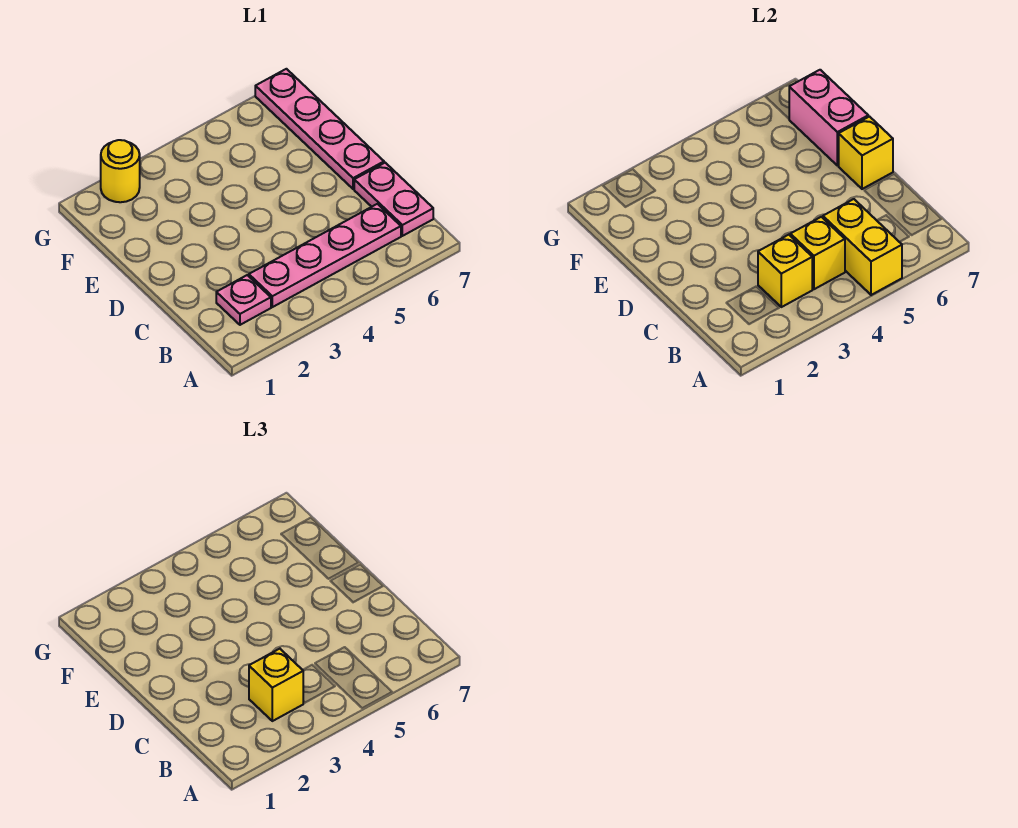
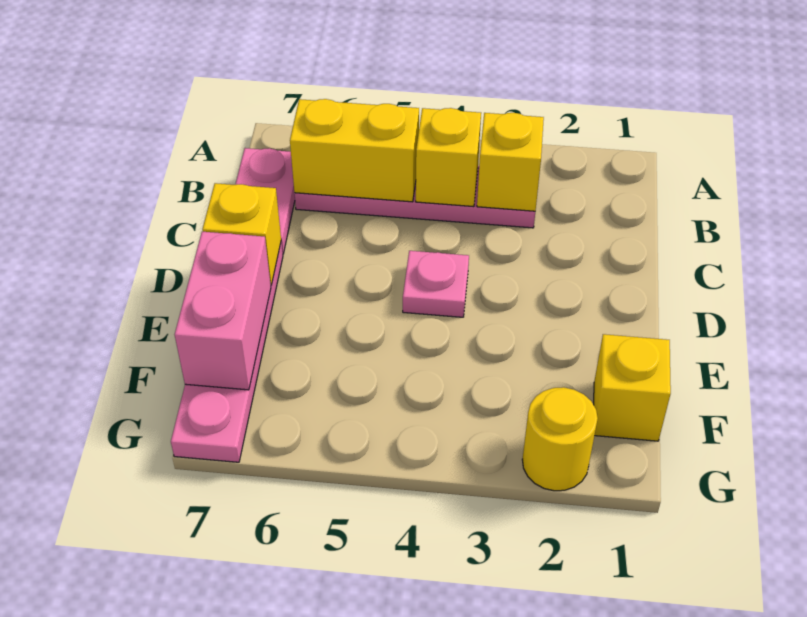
yellow 1x2 brick [823,199,902,295] -> yellow 1x2 brick turned to [290,99,419,202]
pink 1x1 plate [216,275,271,325] -> pink 1x1 plate moved to [403,251,469,317]
yellow 1x1 brick [249,649,303,721] -> yellow 1x1 brick moved to [594,334,671,441]

